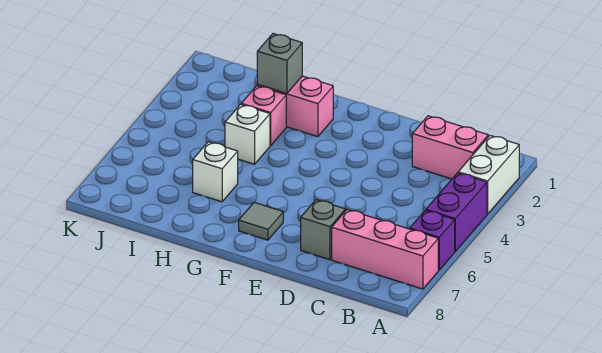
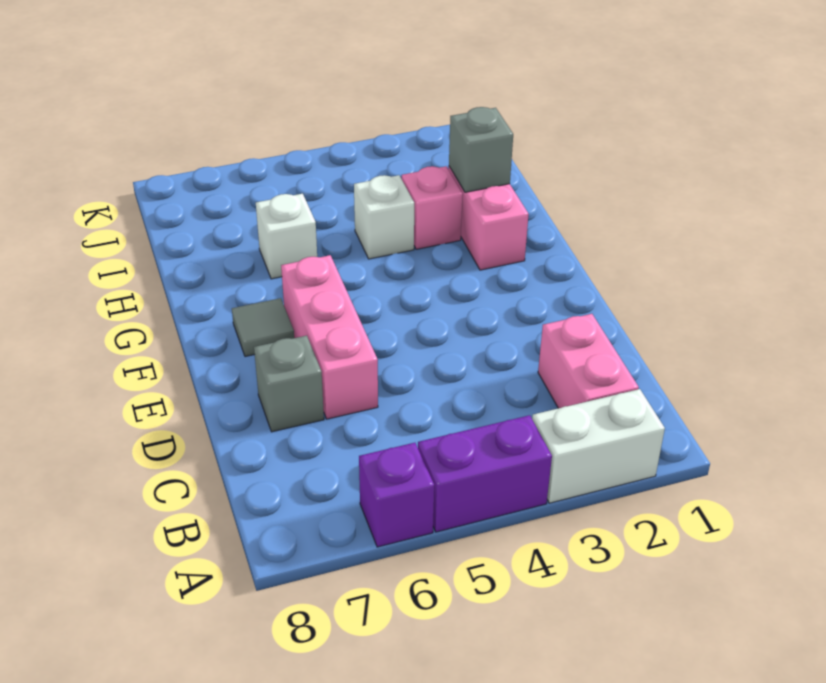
pink 1x3 brick [332,210,438,289] -> pink 1x3 brick moved to [281,255,378,419]

